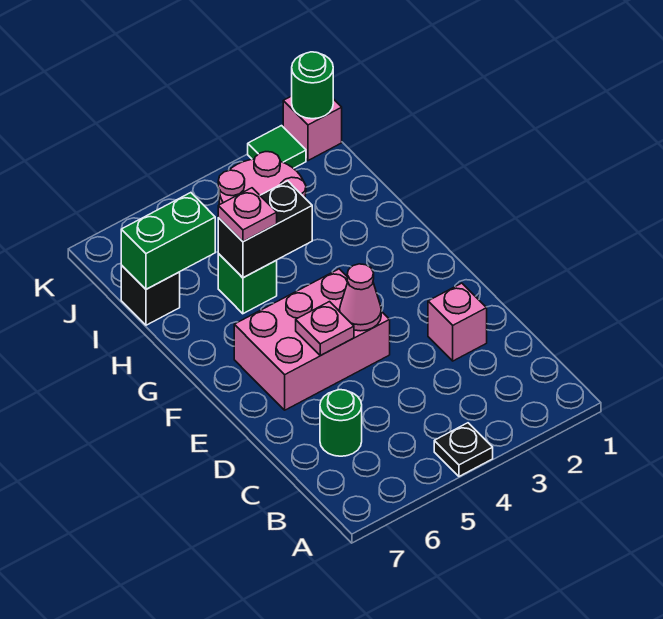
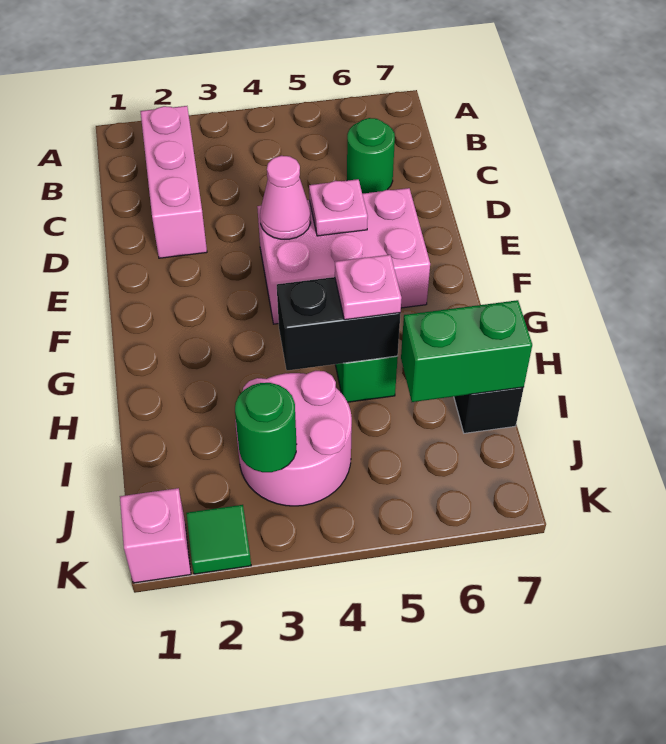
black 1x1 plate [434,423,493,476] -> none
pink 1x1 brick [428,283,487,361] -> pink 1x3 brick [140,106,207,258]
green 1x1 round brick [292,52,333,119] -> green 1x1 round brick moved to [235,383,297,472]

